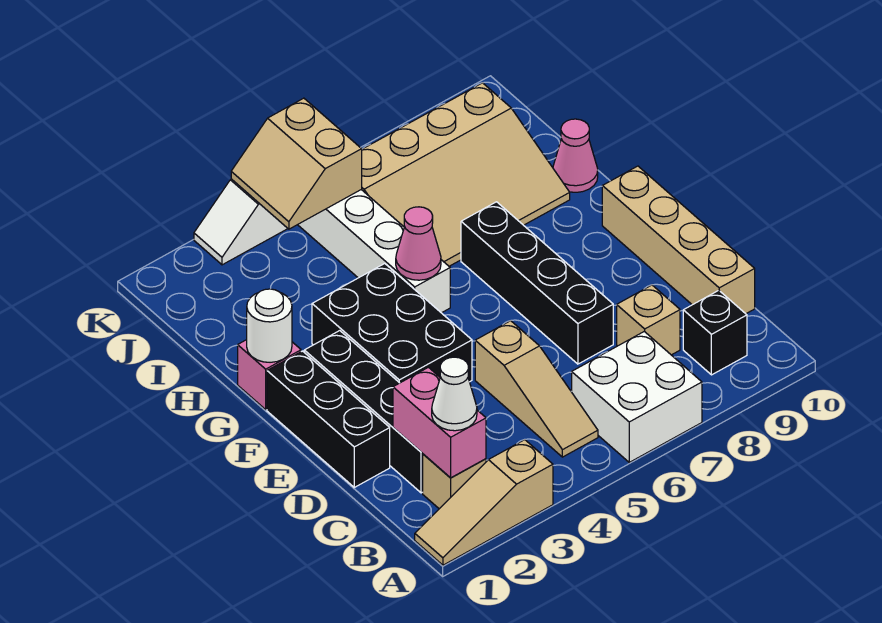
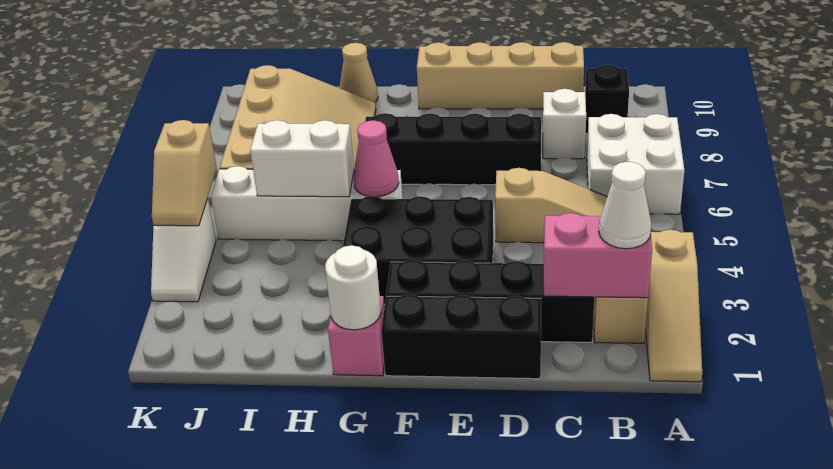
tan 1x1 brick [617,285,680,355] -> white 1x1 brick [543,89,586,159]
none -> white 1x2 brick [250,120,354,197]
pink 1x1 cone [553,119,598,192] -> tan 1x1 cone [340,43,378,102]
tan 2x2 slope [231,98,362,229] -> tan 1x2 slope [152,120,217,226]

